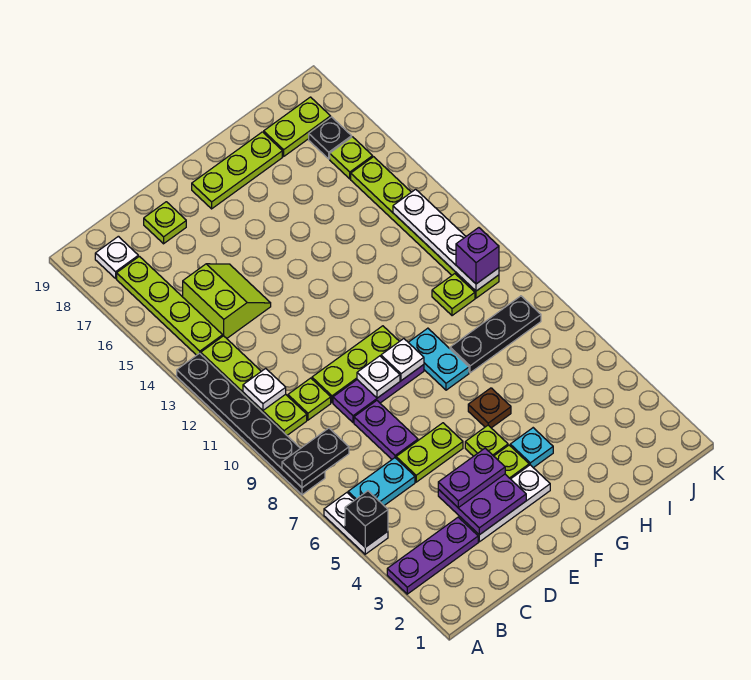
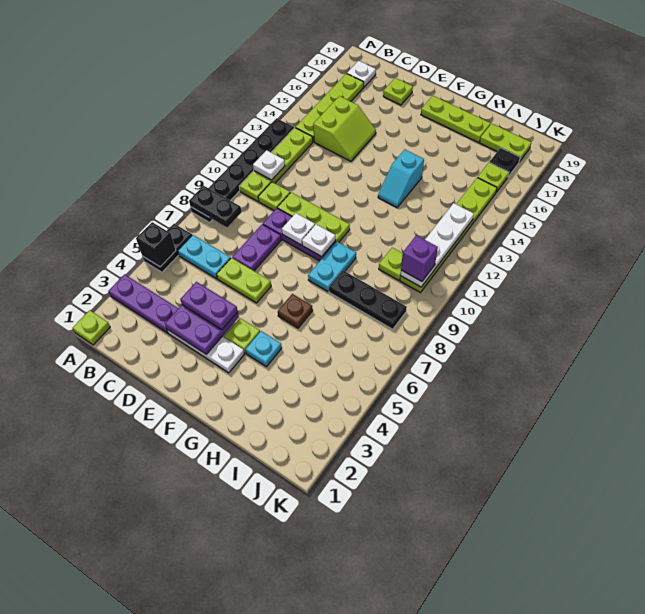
white 1x2 plate [324,493,388,554] -> black 1x2 plate [142,224,192,272]
lime 1x1 plate [465,425,508,456] -> lime 1x1 plate moved to [73,310,110,345]
none -> cyan 1x2 slope [378,150,424,207]

